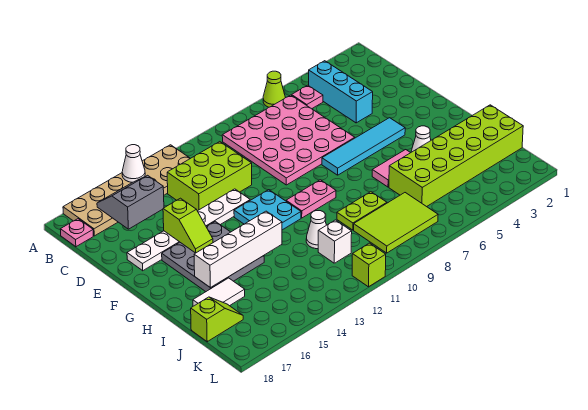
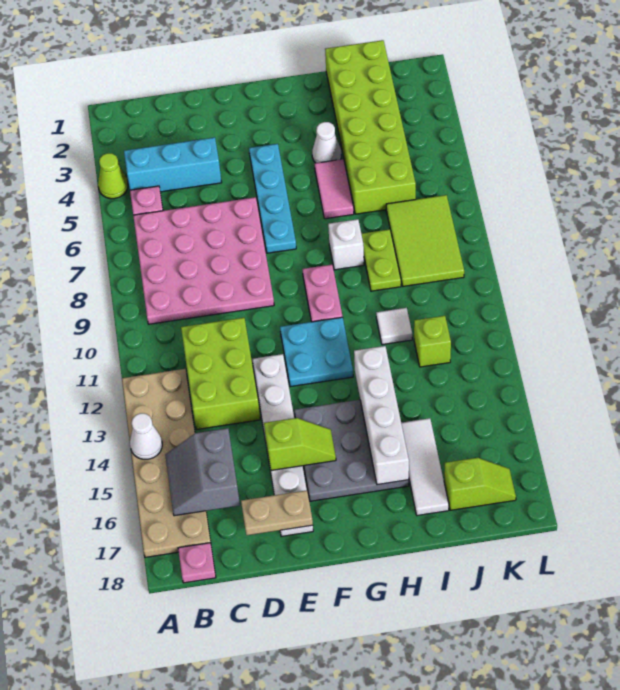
lime 1x1 cone [263,71,285,107] -> lime 1x1 cone moved to [98,153,128,199]
none -> tan 1x2 plate [241,490,313,535]
cyan 1x4 tile [322,118,405,175] -> cyan 1x4 plate [249,144,296,253]
white 1x1 cone [306,211,326,249] -> white 1x1 tile [376,308,412,345]
white 1x2 tile [193,278,245,306] -> white 1x3 tile [401,418,449,516]
white 1x1 brick [318,220,352,263] -> white 1x1 brick moved to [328,219,364,270]
lime 1x2 slope [191,297,243,342] -> lime 1x2 slope turned to [444,458,516,510]
lime 1x1 brick [352,243,386,287] -> lime 1x1 brick moved to [414,316,451,367]

